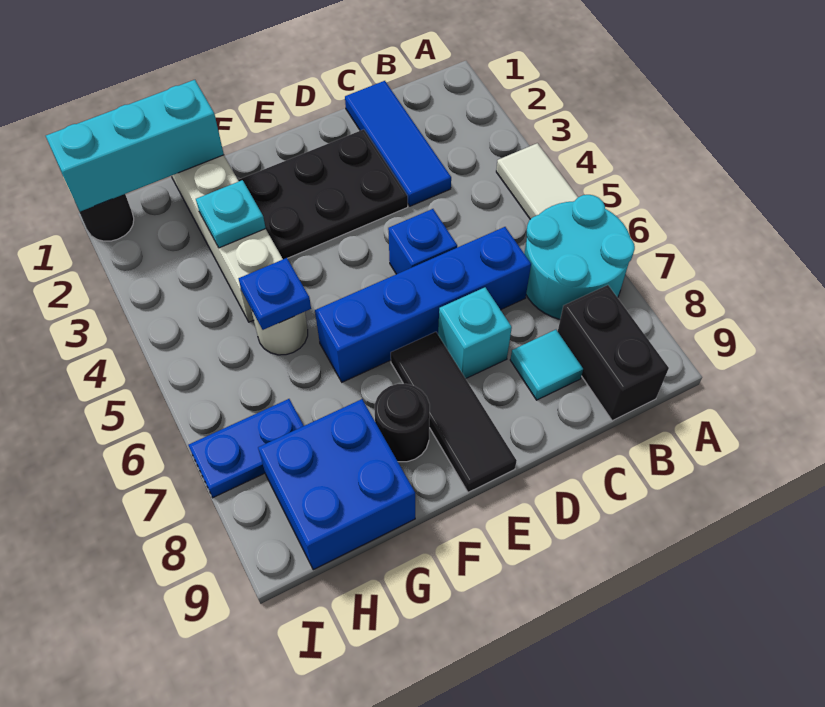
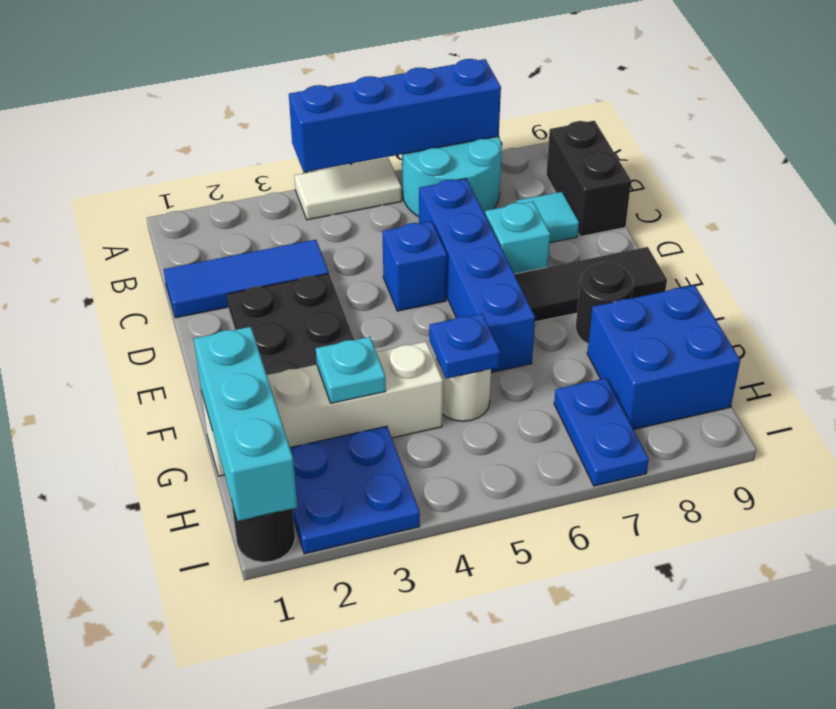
none -> blue 1x4 brick [289,59,501,172]
black 1x2 brick [558,285,669,421] -> black 1x2 brick turned to [546,121,631,237]
none -> blue 2x2 plate [290,426,420,554]

